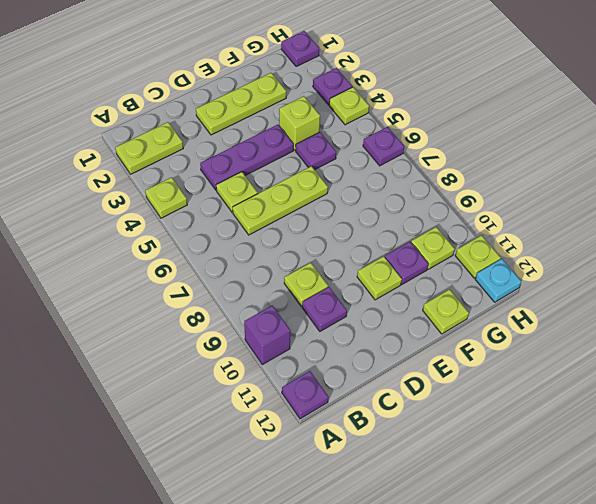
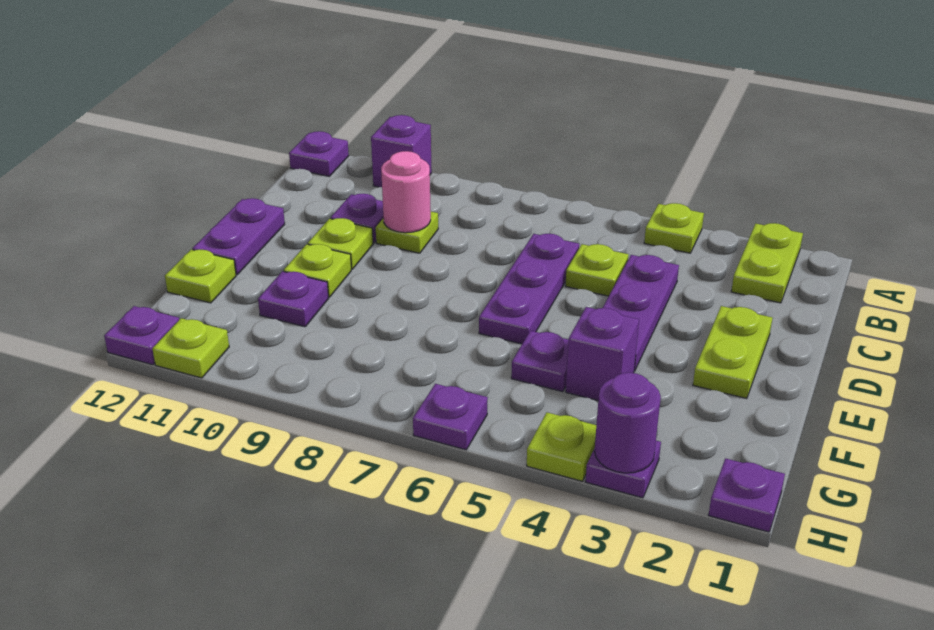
lime 1x3 plate [233,166,328,235] -> purple 1x3 plate [479,233,579,344]
none -> pink 1x1 round brick [381,151,431,233]
lime 1x3 plate [196,73,286,135] -> lime 1x2 plate [693,306,772,399]
none -> purple 1x2 plate [193,198,285,275]
lime 1x1 brick [279,96,320,150] -> purple 1x1 brick [566,307,639,400]
lime 1x1 plate [411,227,455,269] -> lime 1x1 plate moved to [308,218,373,269]
none -> purple 1x1 round brick [595,373,661,473]
cyan 1x1 plate [475,259,521,302] -> purple 1x1 plate [104,306,179,365]

